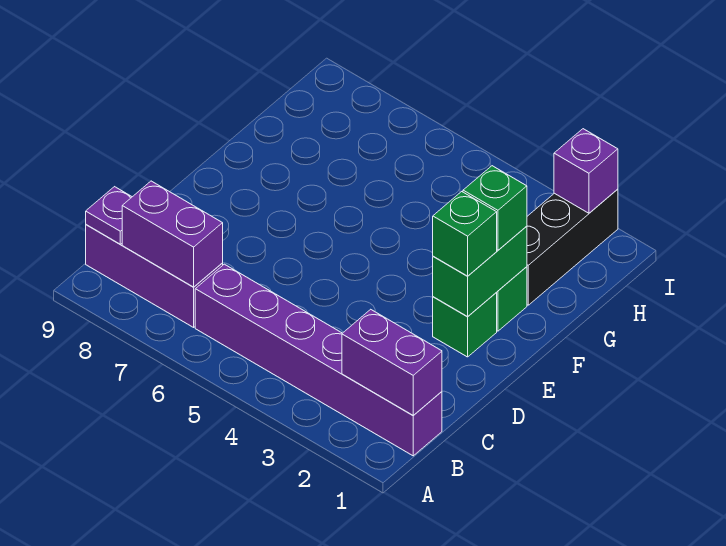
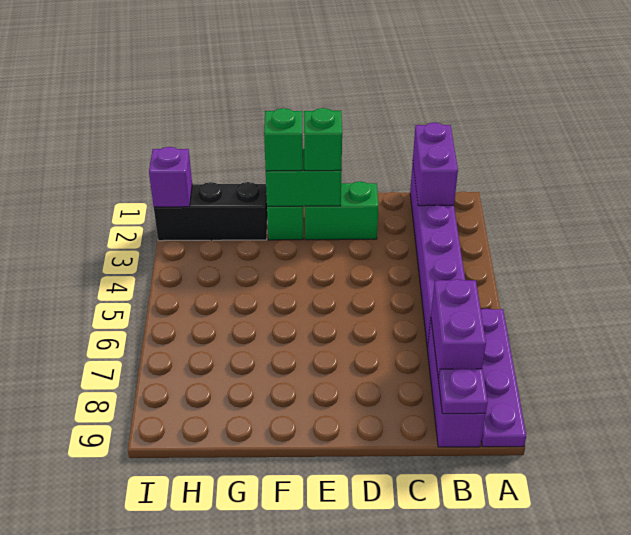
none -> purple 1x4 plate [481,309,526,447]
green 1x1 brick [433,293,497,357] -> green 1x2 brick [305,181,378,240]

